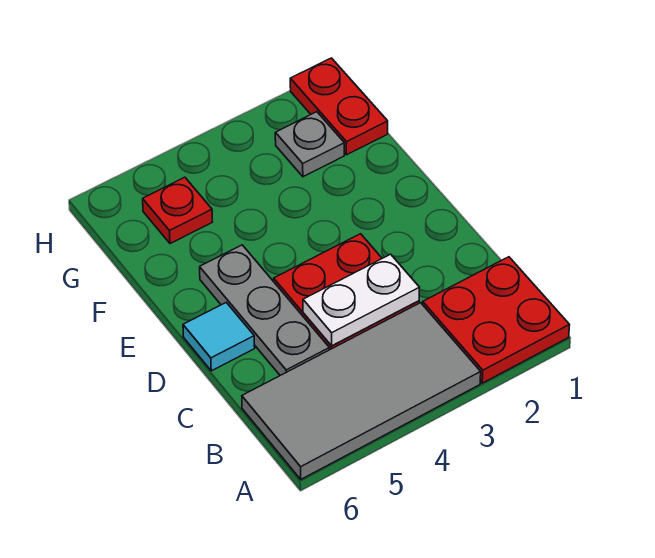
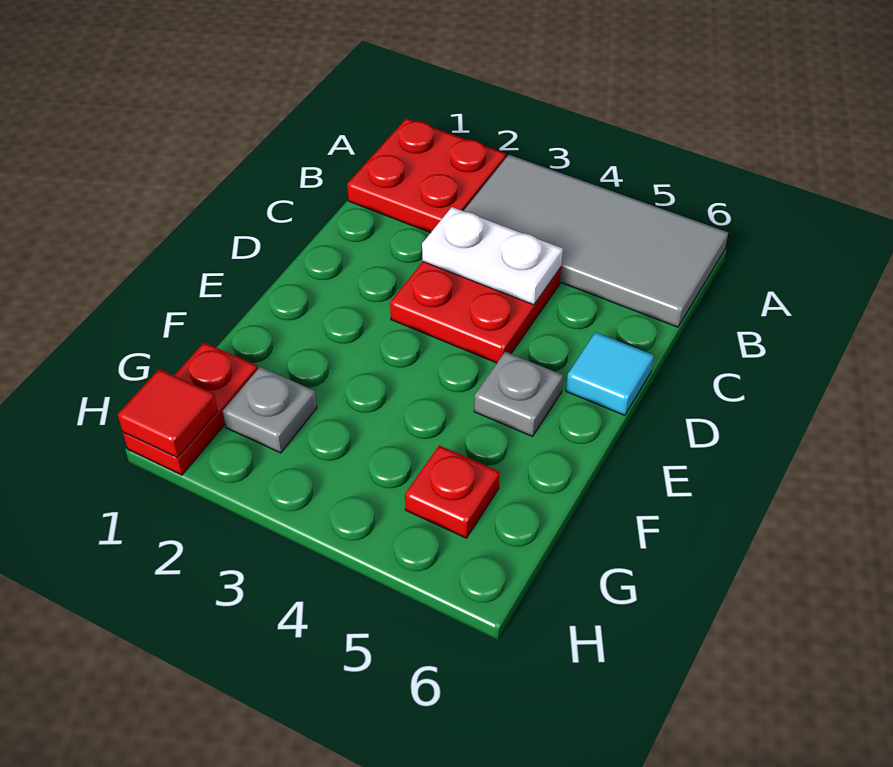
grey 1x3 plate [200,245,329,375] -> grey 1x1 plate [474,352,563,437]
none -> red 1x1 tile [118,369,217,458]

